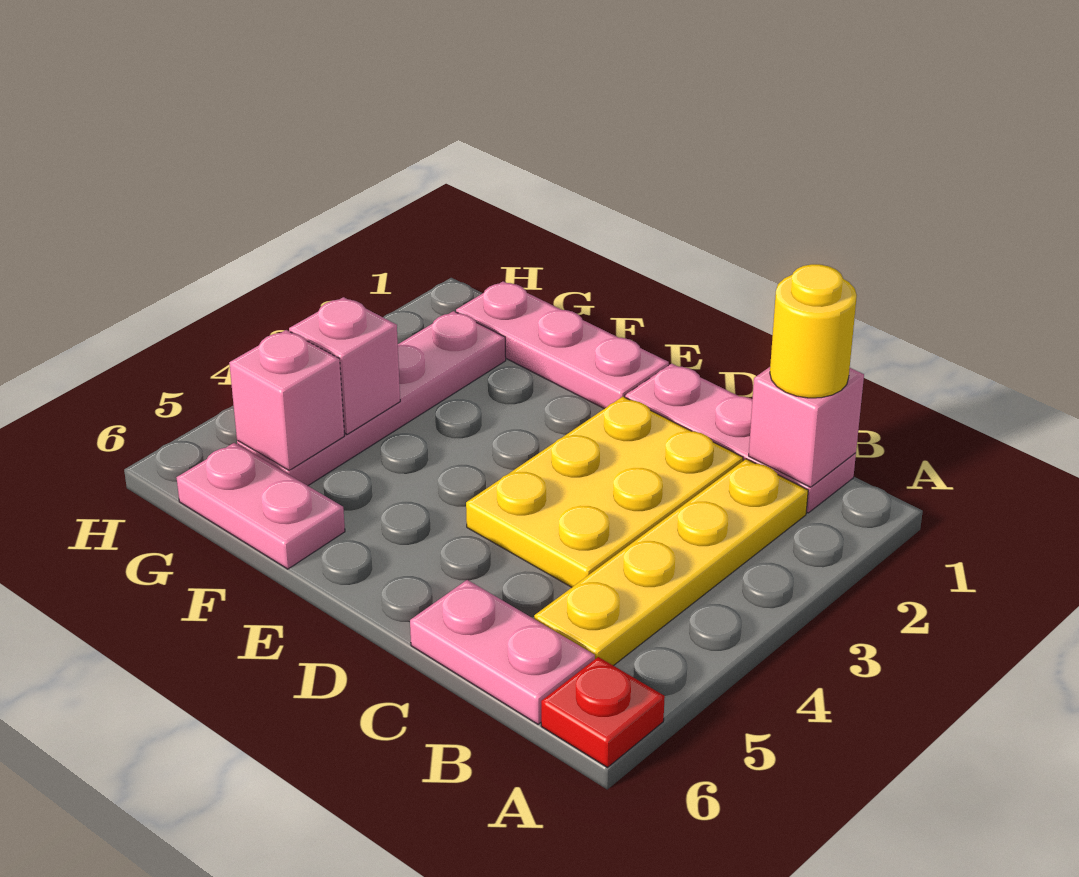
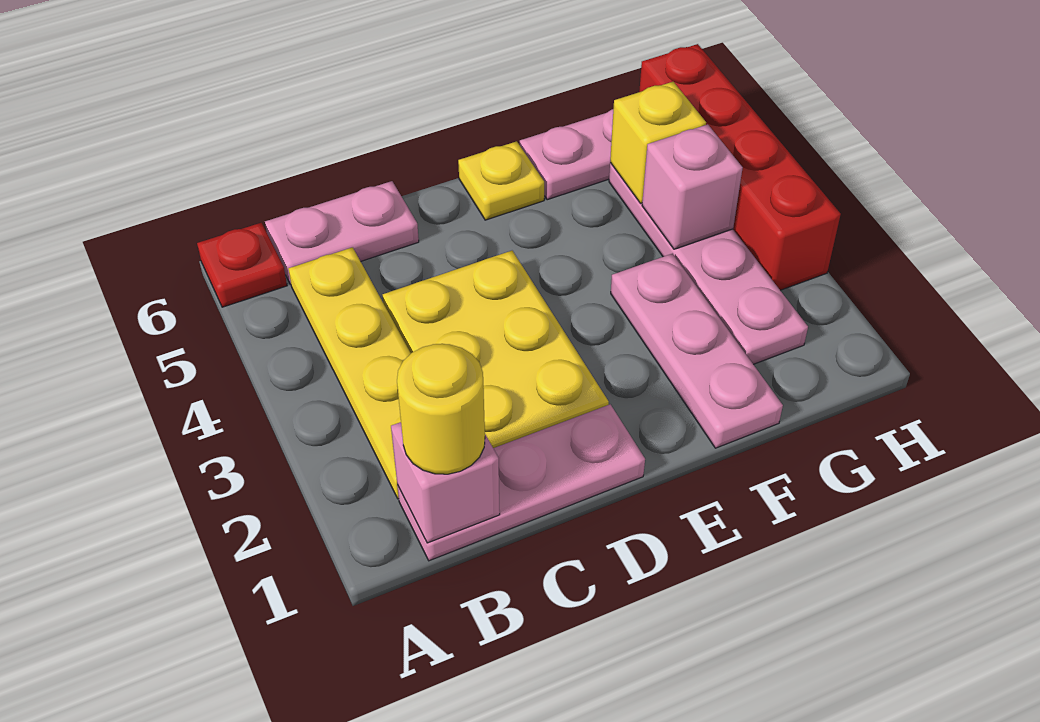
pink 1x3 plate [456,281,669,409] -> pink 1x3 plate turned to [611,254,783,448]
none -> yellow 1x1 plate [458,141,544,220]
pink 1x1 brick [229,330,344,471] -> yellow 1x1 brick [610,82,706,203]
none -> red 1x4 brick [639,44,841,290]

